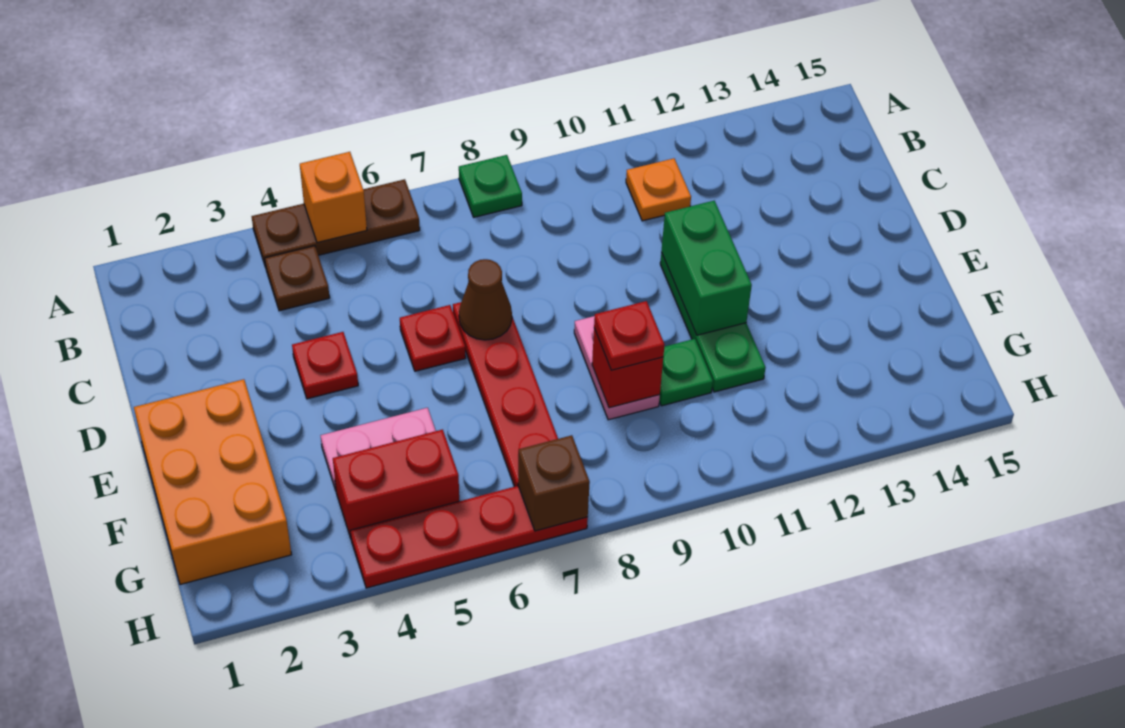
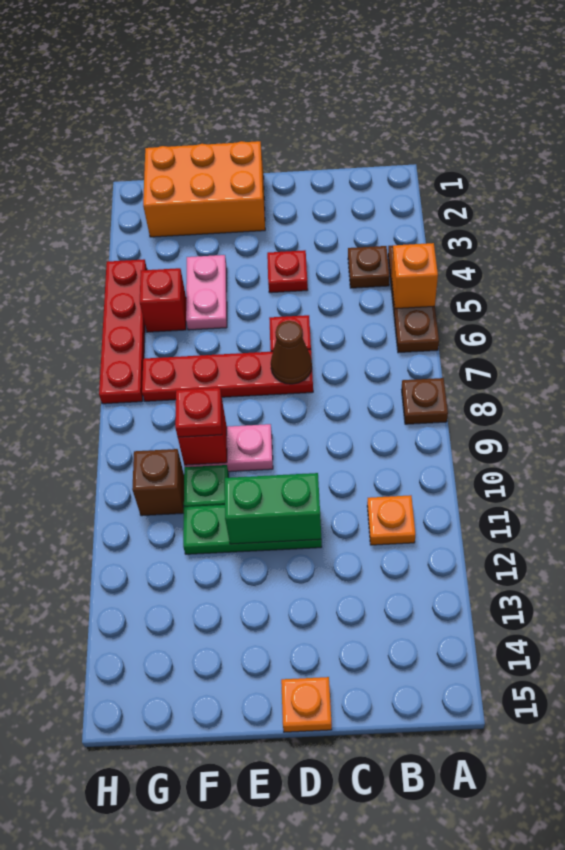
green 1x1 plate [459,155,522,217] -> brown 1x1 plate [402,378,448,424]
none -> orange 1x1 plate [281,677,332,732]
red 1x2 brick [333,430,459,538] -> red 1x1 brick [140,268,186,332]
brown 1x1 brick [518,435,590,531] -> brown 1x1 brick moved to [132,449,184,516]

